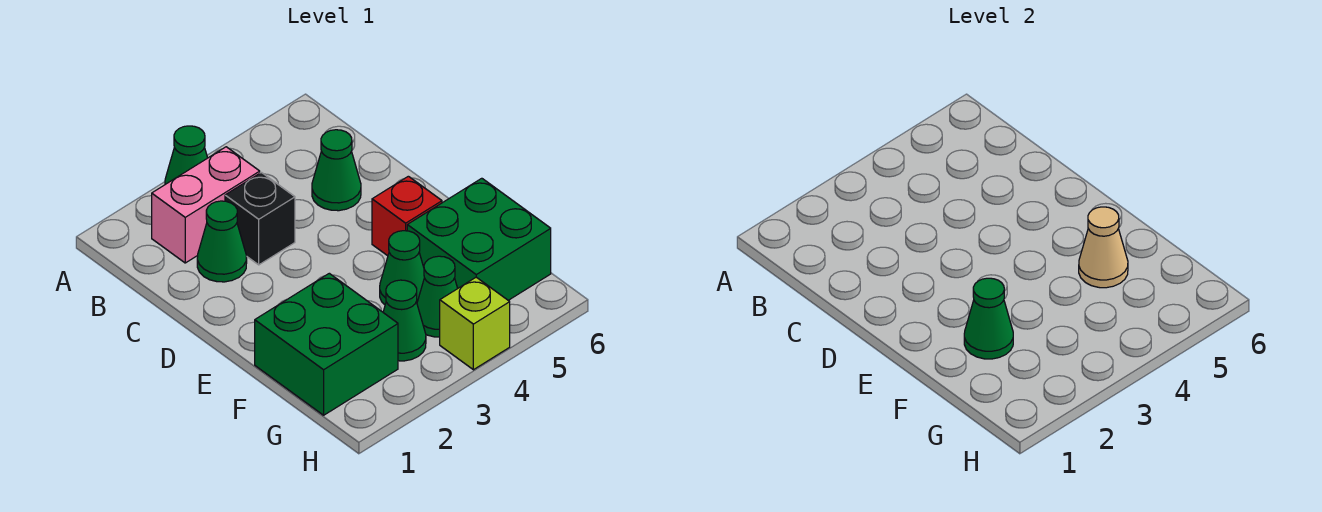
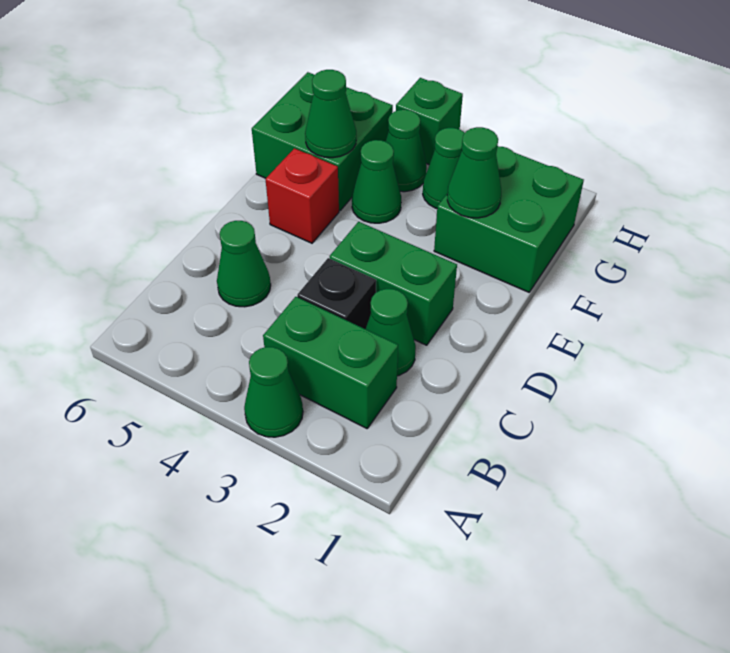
pink 1x2 brick [152,147,260,263] -> green 1x2 brick [263,297,398,428]
none -> green 1x2 brick [330,222,457,345]
tan 1x1 cone [1079,207,1128,288] -> green 1x1 cone [305,70,356,158]
lime 1x1 brick [440,277,510,370] -> green 1x1 brick [396,78,463,165]

